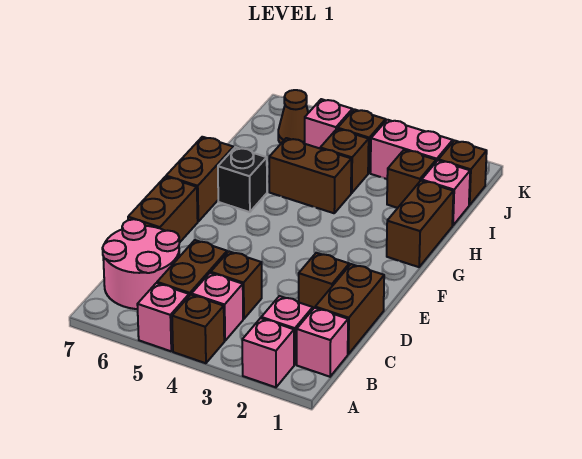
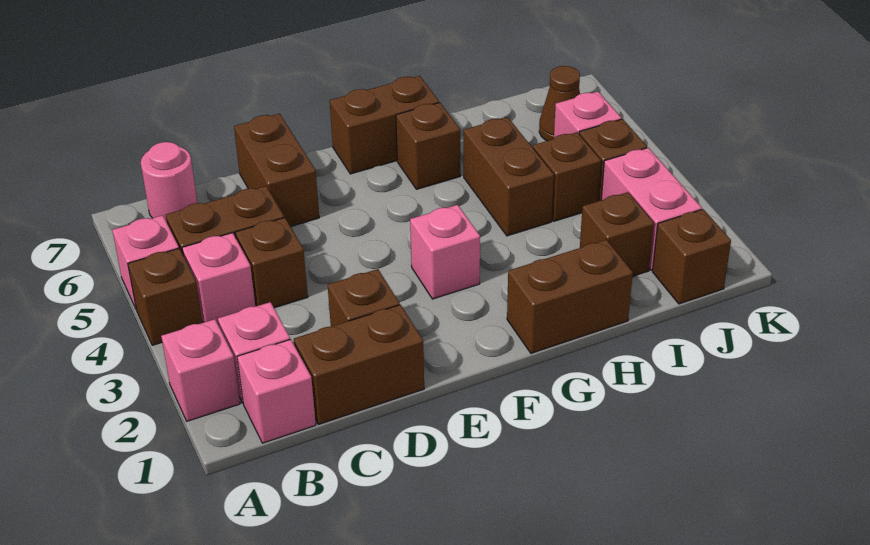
pink 2x2 round brick [102,219,179,309] -> pink 1x1 round brick [141,142,197,222]
brown 1x2 brick [128,177,198,243] -> brown 1x2 brick turned to [234,114,319,227]
black 1x1 brick [218,147,267,212] -> brown 1x1 brick [396,103,460,189]
pink 1x1 brick [422,161,470,226] -> pink 1x1 brick moved to [410,205,480,299]

